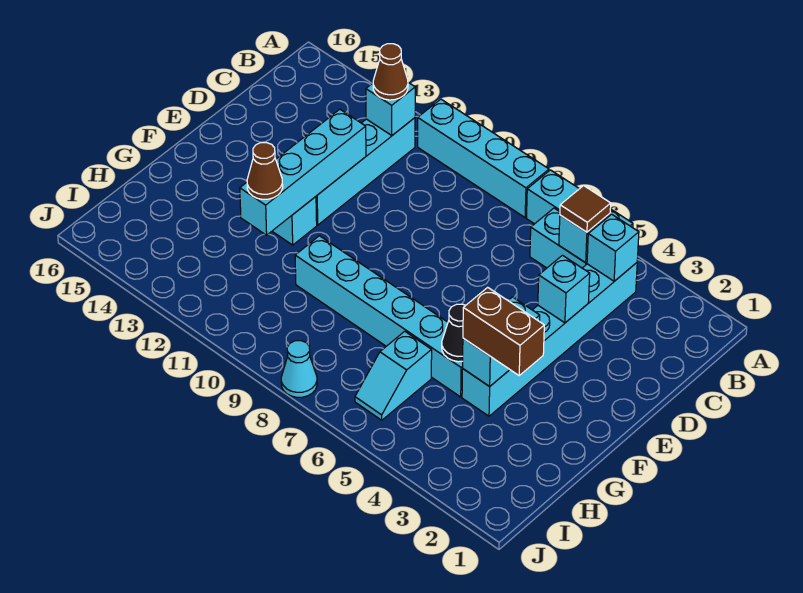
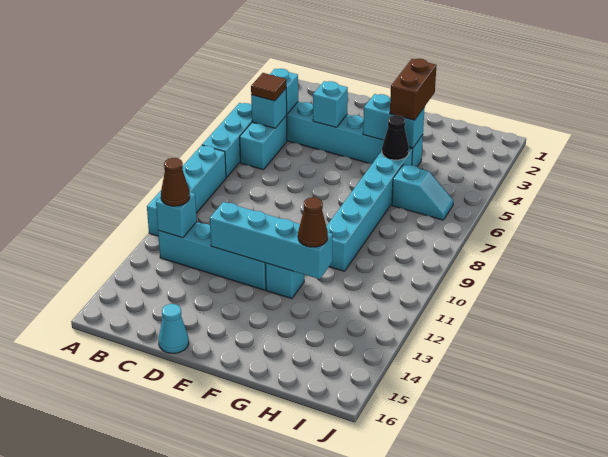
cyan 1x1 cone [281,341,317,397] -> cyan 1x1 cone moved to [159,304,189,353]

